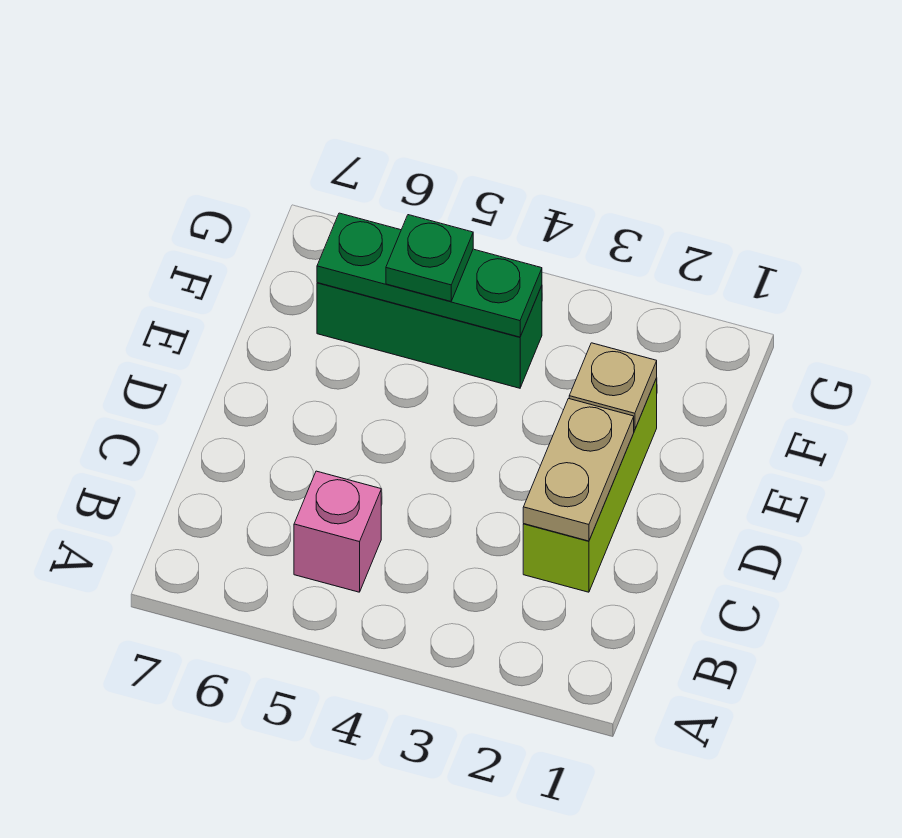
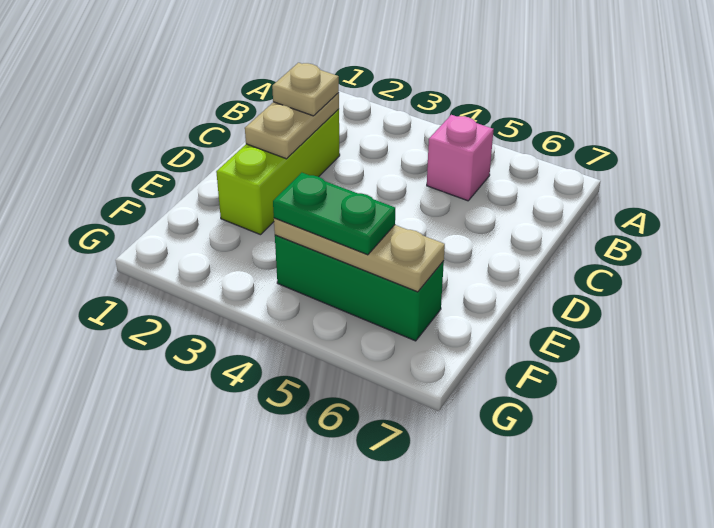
tan 1x1 plate [569,343,657,430] -> tan 1x1 plate moved to [272,63,339,116]
green 1x3 plate [317,213,542,337] -> tan 1x3 plate [274,218,445,292]
green 1x1 plate [386,215,473,301] -> green 1x2 plate [273,173,395,255]

